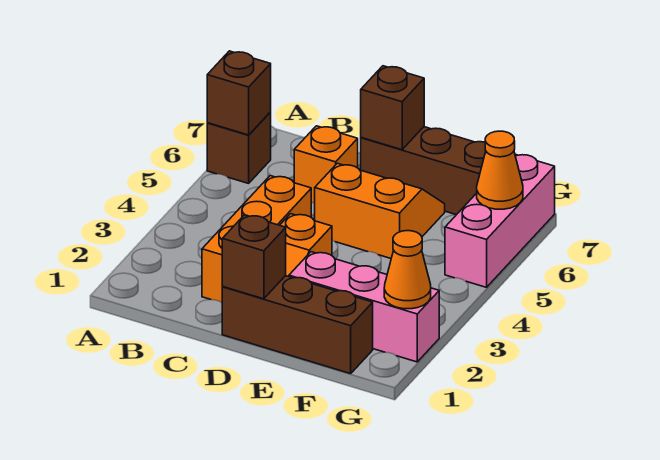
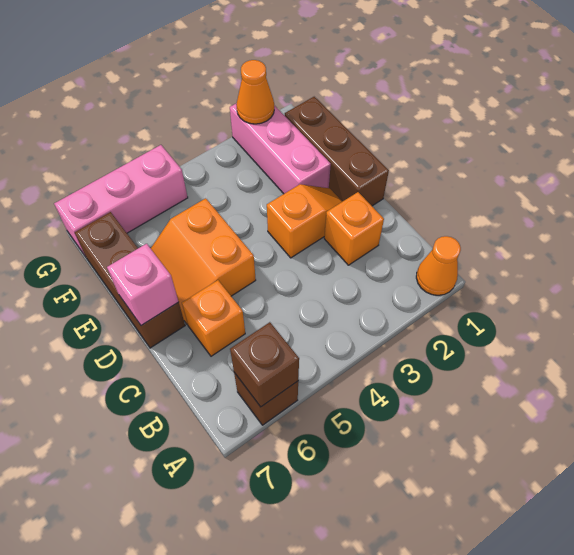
orange 1x3 brick [202,176,311,303] -> orange 1x1 brick [324,192,384,265]
brown 1x1 brick [222,215,286,299] -> none
brown 1x1 brick [361,66,424,150] -> pink 1x1 brick [107,244,178,326]
orange 1x1 cone [477,131,523,209] -> orange 1x1 cone moved to [416,236,461,295]

